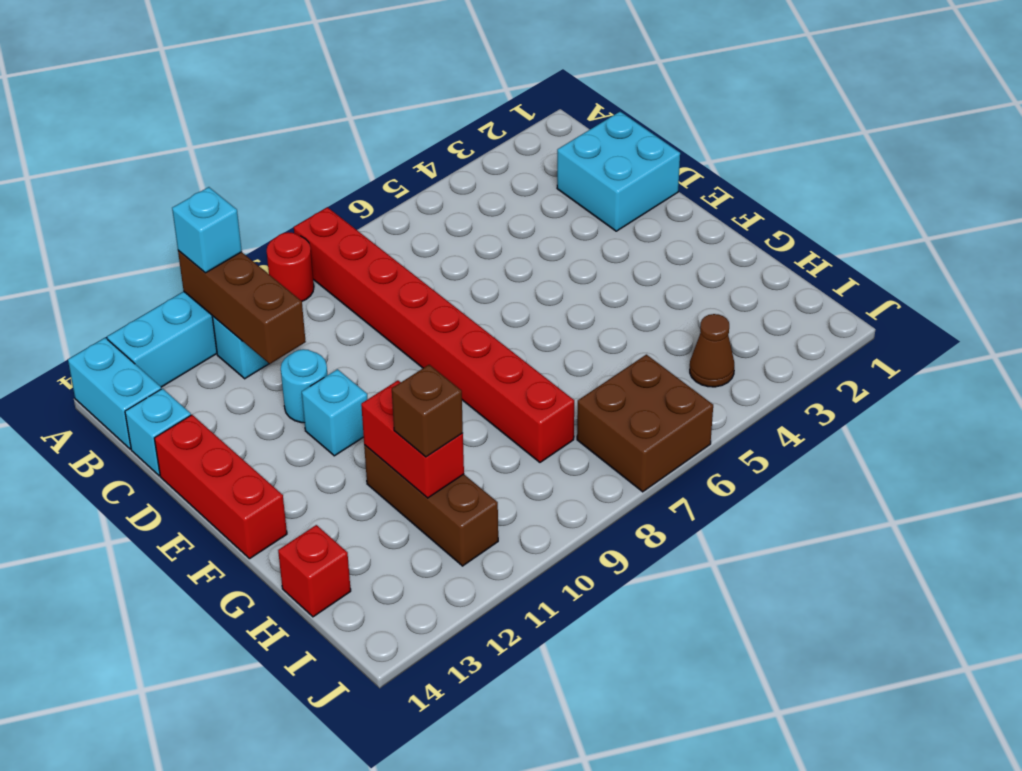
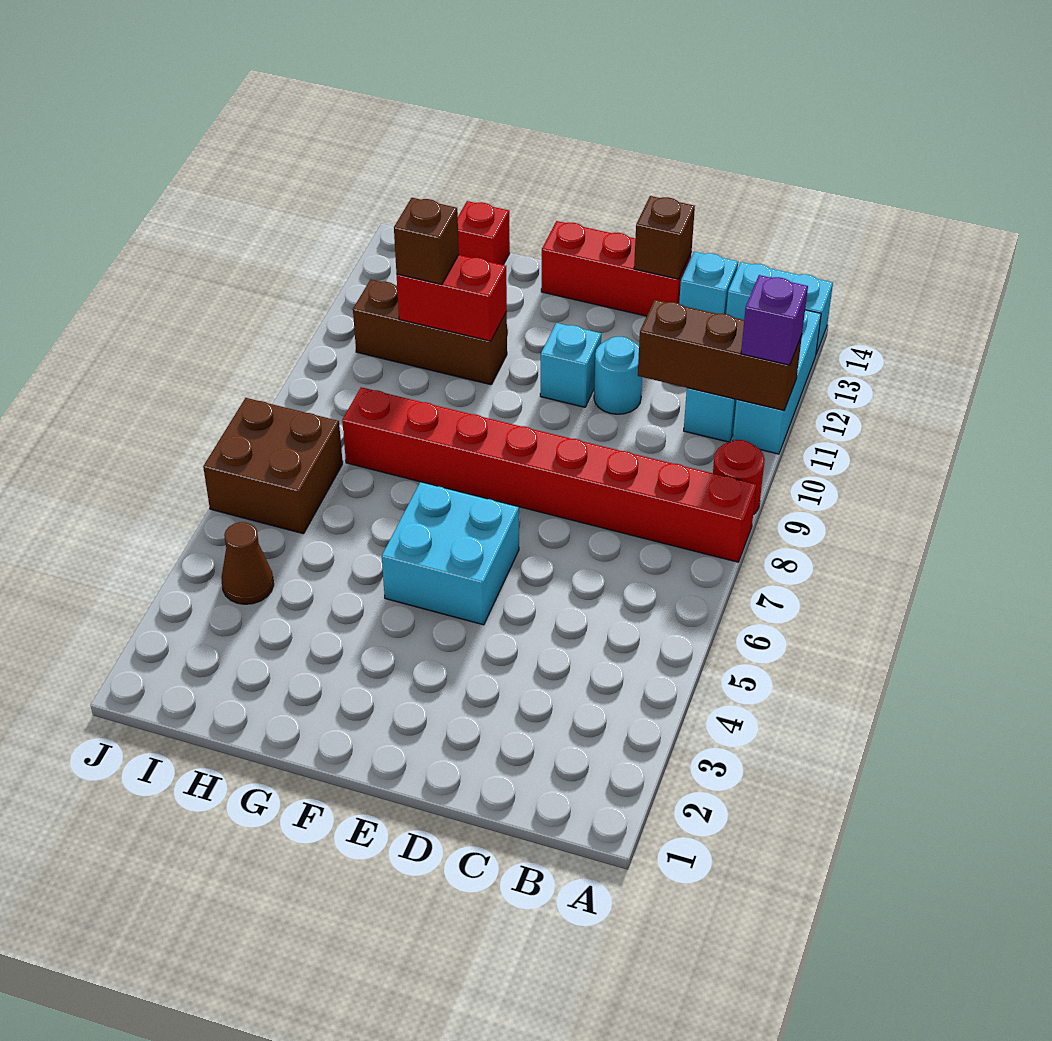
cyan 1x1 brick [172,187,242,273] -> purple 1x1 brick [741,275,808,365]
cyan 2x2 brick [557,112,680,231] -> cyan 2x2 brick moved to [382,482,519,625]
none -> brown 1x1 brick [634,196,695,279]

